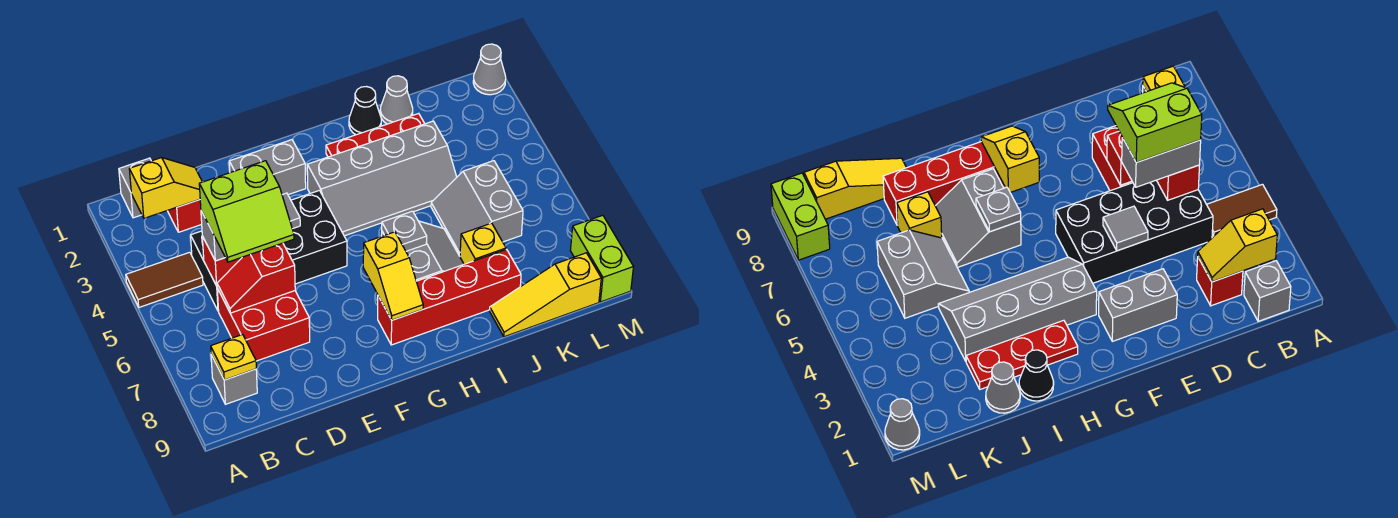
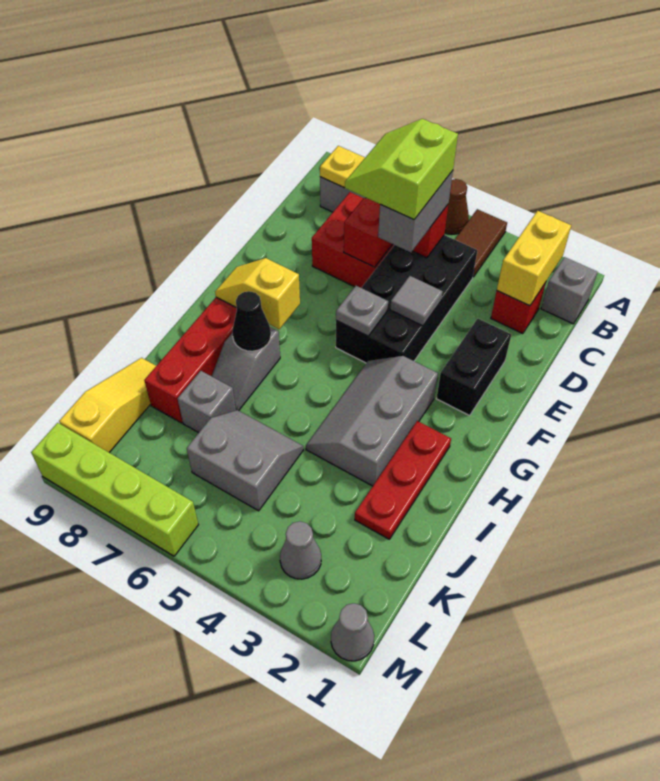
none -> brown 1x1 cone [445,179,469,234]
yellow 1x2 slope [129,158,202,218] -> yellow 1x2 brick [497,211,571,306]
grey 1x2 brick [229,140,306,195] -> black 1x2 brick [436,319,511,416]
grey 2x4 slope [307,121,457,236] -> grey 2x3 slope [306,356,438,486]
grey 2x2 slope [382,221,464,281] -> grey 1x2 slope [212,327,280,411]
grey 1x1 plate [382,211,427,251] -> grey 1x1 plate moved to [336,286,388,336]
black 1x1 cone [349,87,381,135] -> black 1x1 cone moved to [232,291,271,351]
grey 1x1 cone [380,76,413,124] -> grey 1x1 cone moved to [280,521,321,579]
yellow 1x1 brick [460,223,506,264] -> grey 1x1 brick [178,371,236,433]
lime 1x2 brick [570,215,633,302] -> lime 1x4 brick [31,423,198,556]

